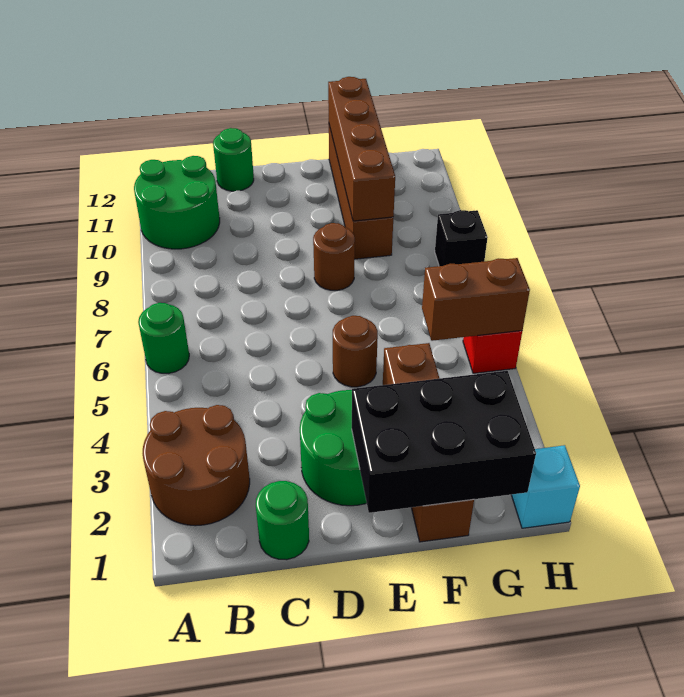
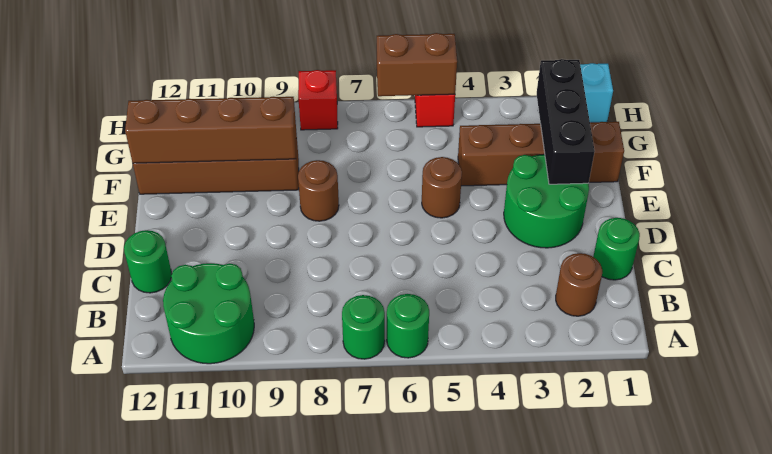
brown 2x2 round brick [143,405,250,526] -> brown 1x1 round brick [556,253,602,316]
none -> green 1x1 round brick [342,295,385,359]
black 2x3 brick [352,371,536,513] -> black 1x3 brick [537,59,595,184]
brown 1x2 brick [422,258,530,341] -> brown 1x2 brick turned to [377,33,457,96]
black 1x1 brick [435,210,488,266] -> red 1x1 brick [298,70,338,130]

